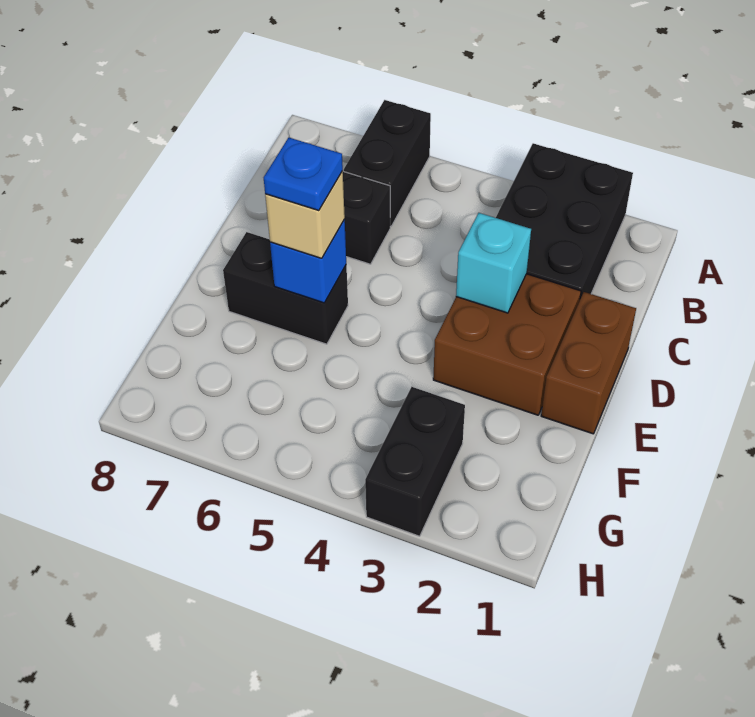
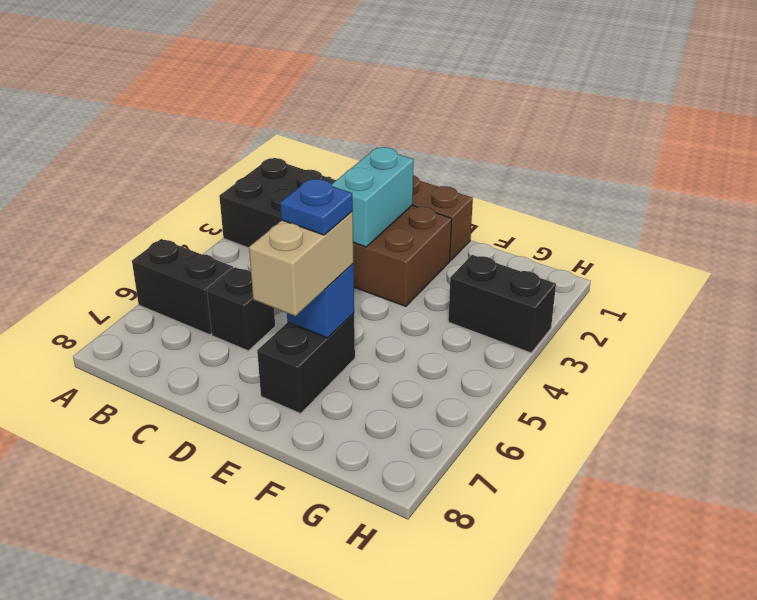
cyan 1x1 brick [456,213,531,313] -> cyan 1x2 brick [331,147,414,247]
tan 1x1 brick [265,171,345,258] -> tan 1x2 brick [249,212,353,316]

